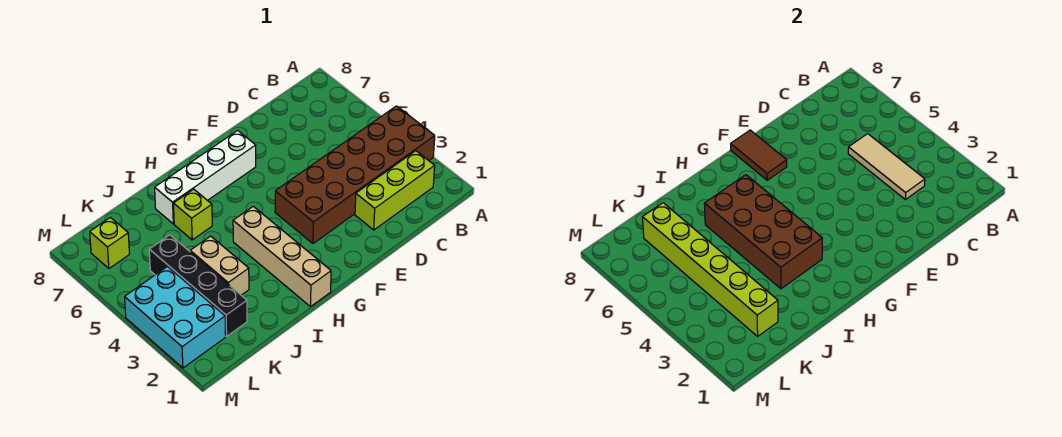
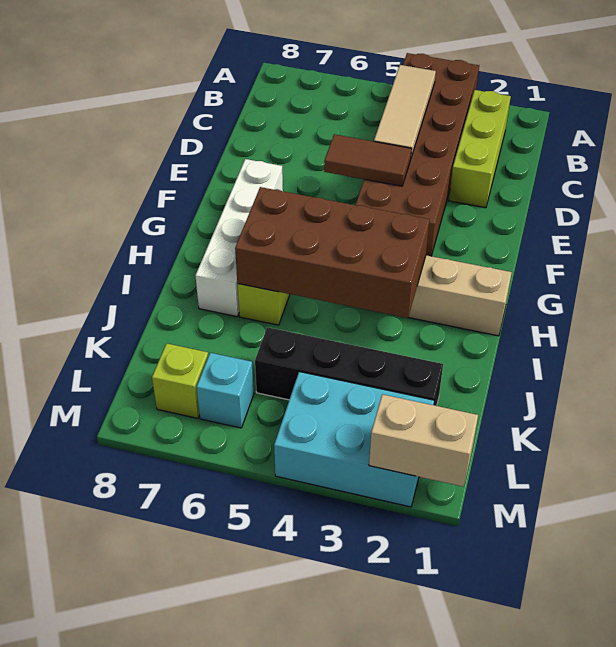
tan 1x3 tile [848,134,925,200] -> tan 1x3 tile turned to [374,65,436,157]
brown 1x2 tile [731,130,787,180] -> brown 1x2 tile moved to [324,134,412,186]
tan 1x2 brick [190,236,249,295] -> tan 1x2 brick moved to [369,394,478,487]
lime 1x6 brick [642,203,778,336] -> none
none -> cyan 1x1 brick [197,353,254,428]

